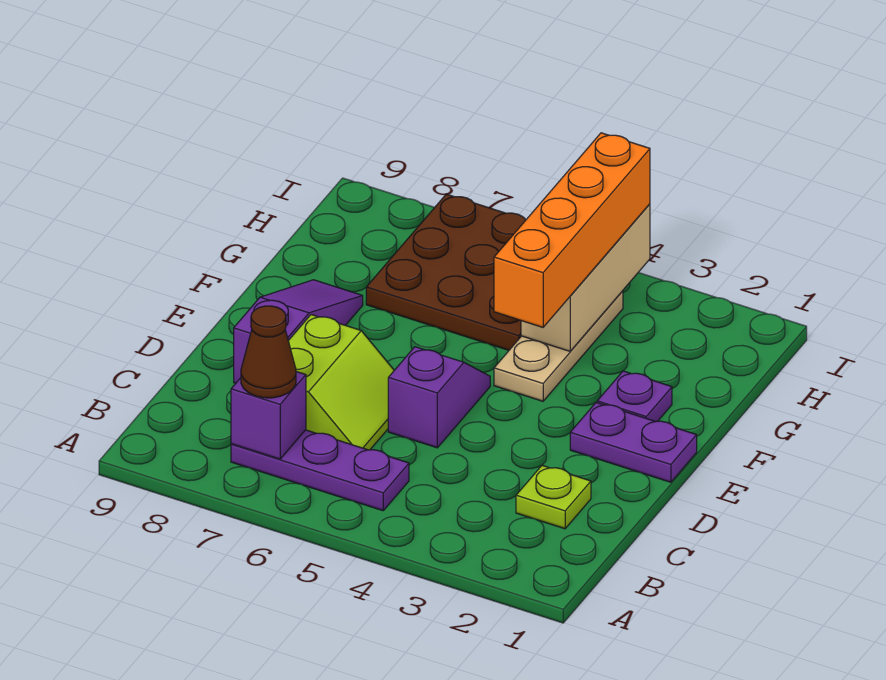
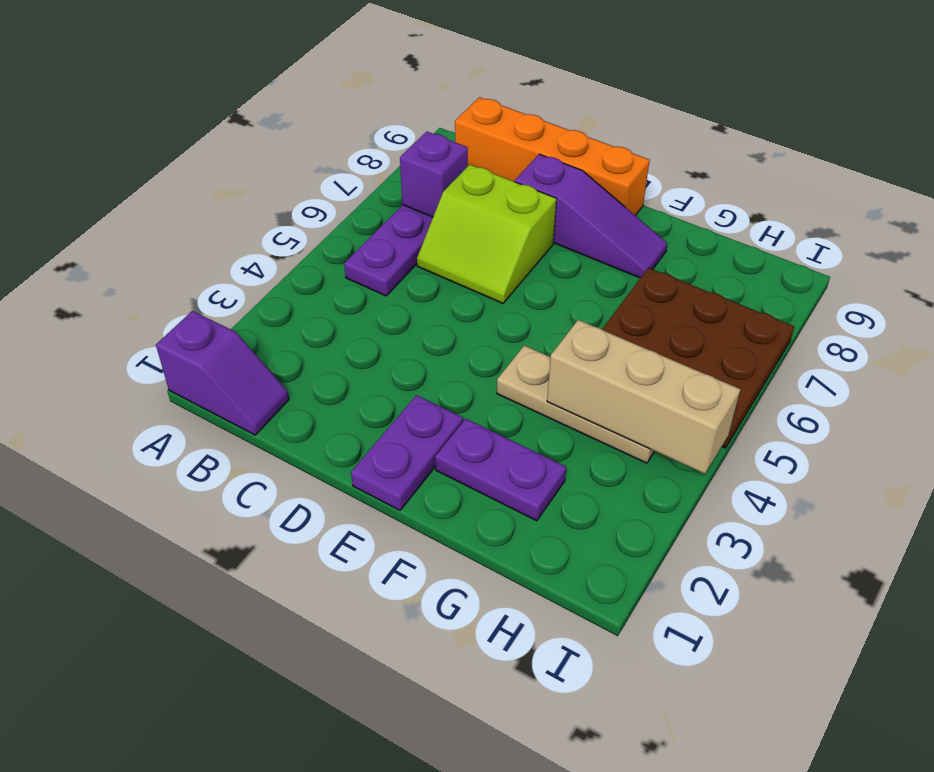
brown 1x1 cone [241,306,296,398] -> none
lime 1x1 plate [516,466,591,529] -> none
purple 1x2 slope [388,347,490,448] -> purple 1x2 slope moved to [156,311,289,435]
purple 1x1 plate [597,371,672,422] -> purple 1x2 plate [435,419,566,521]
orange 1x4 brick [494,133,650,327] -> orange 1x4 brick moved to [455,97,650,215]

